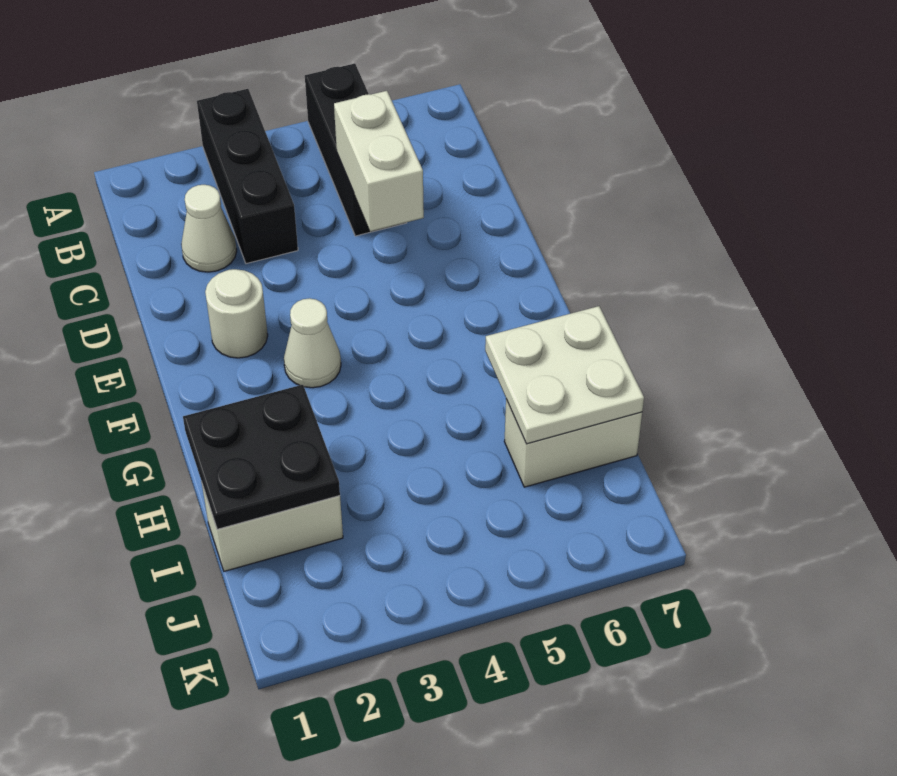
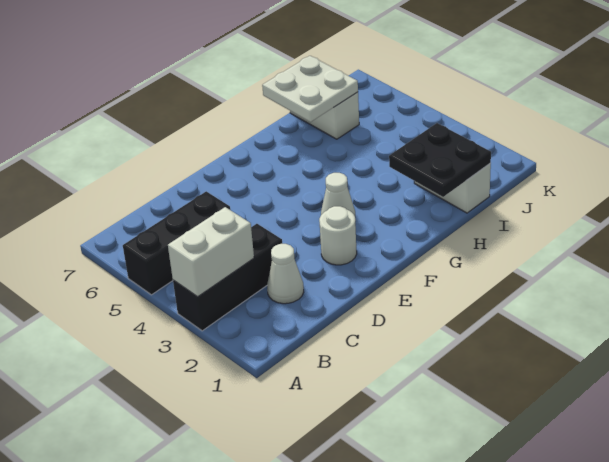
white 1x2 brick [334,91,424,231] -> white 1x2 brick moved to [168,207,254,297]

